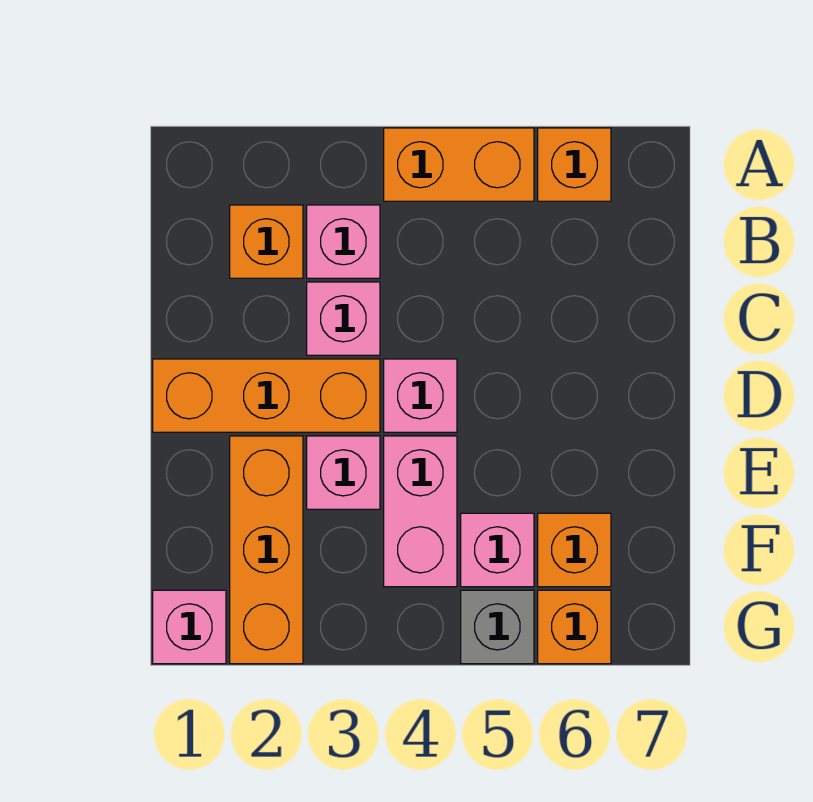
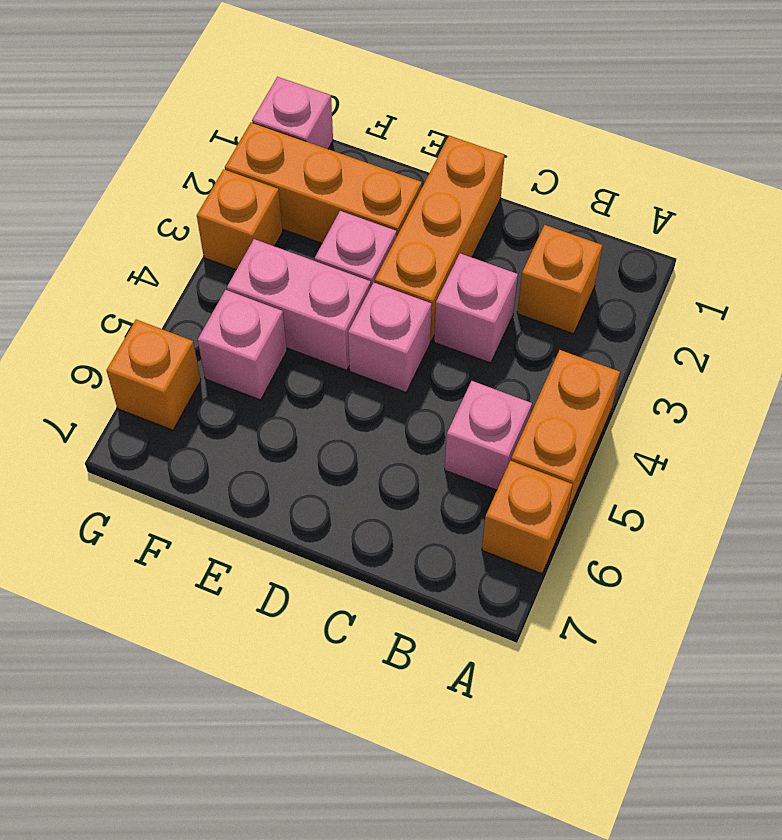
pink 1x1 brick [307,205,380,278] -> pink 1x1 brick moved to [445,381,532,490]
orange 1x1 brick [538,513,611,587] -> orange 1x1 brick moved to [197,169,283,270]
grey 1x1 brick [461,590,534,664] -> none

